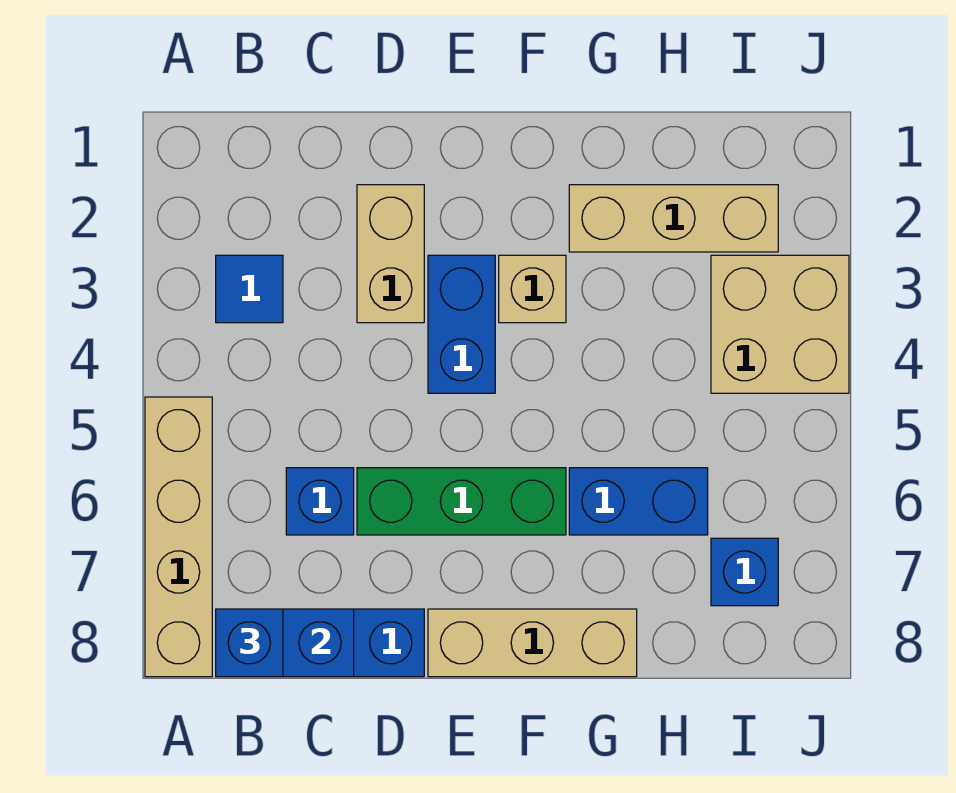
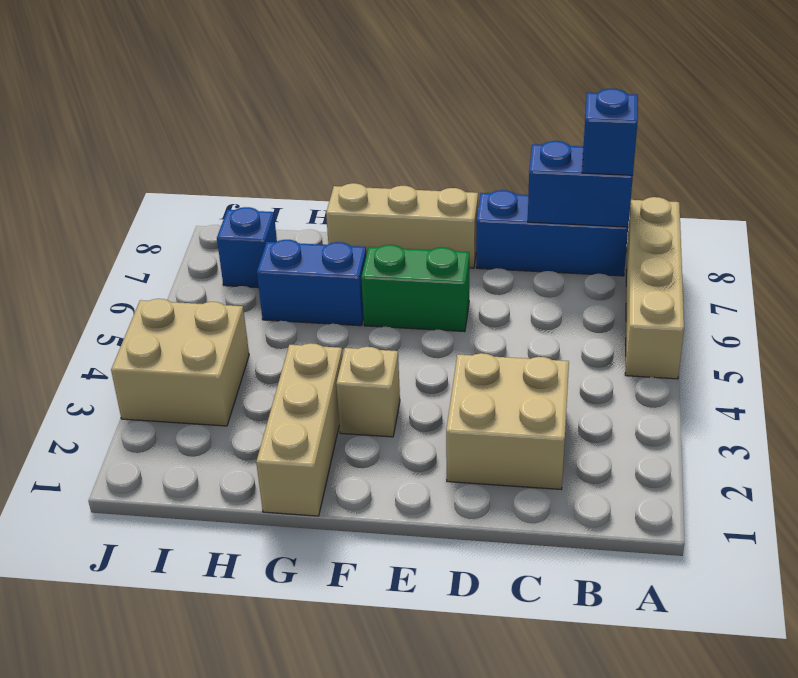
blue 1x1 tile [216,255,283,323] -> none
blue 1x1 brick [286,468,354,535] -> none
tan 1x2 brick [357,185,424,323] -> tan 2x2 brick [446,353,569,489]
green 1x3 brick [357,468,566,535] -> green 1x2 brick [361,245,469,332]
blue 1x2 brick [428,255,495,393] -> none
tan 1x3 brick [569,185,778,252] -> tan 1x3 brick turned to [256,343,343,516]

